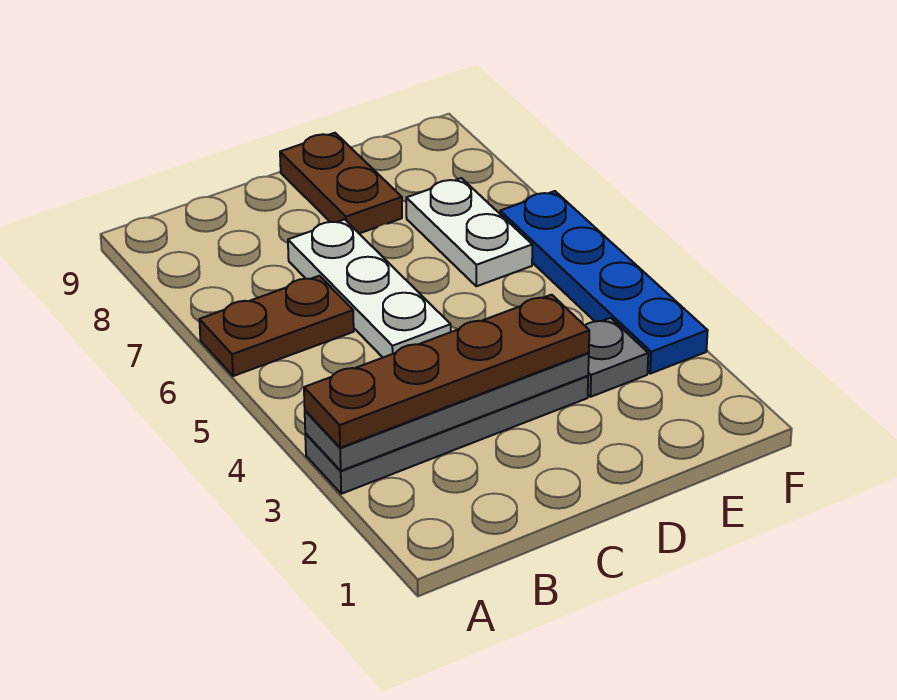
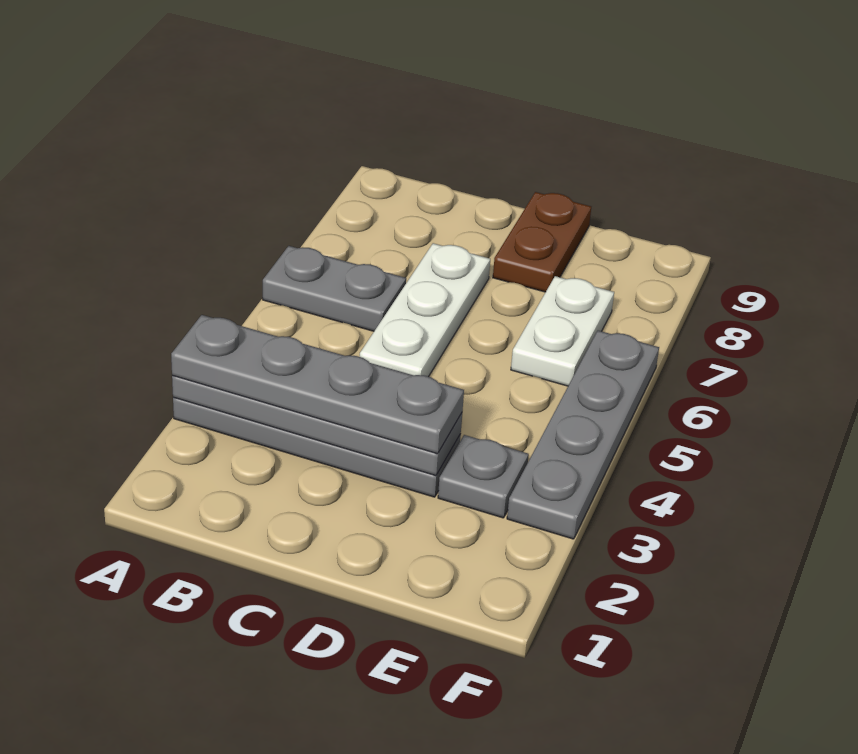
brown 1x4 plate [304,295,589,448] -> grey 1x4 plate [171,315,464,454]
brown 1x2 plate [199,276,354,376] -> grey 1x2 plate [263,246,406,331]
blue 1x4 plate [500,191,708,374] -> grey 1x4 plate [507,331,659,539]

